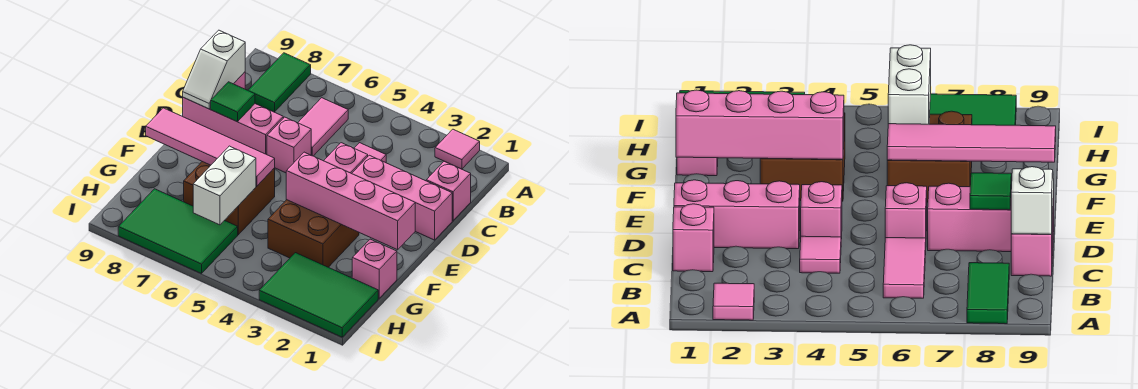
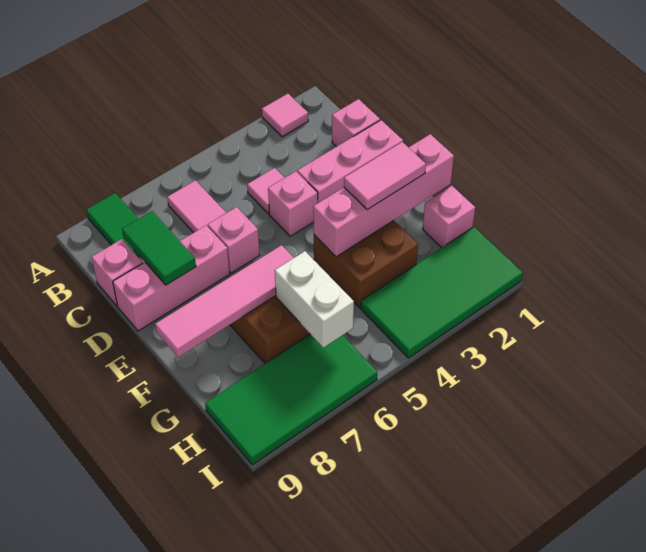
white 1x2 slope [183,30,245,109] -> none
green 1x1 tile [211,82,255,122] -> green 1x2 tile [122,211,196,285]
none -> pink 1x2 tile [344,142,426,210]
green 2x3 tile [259,253,378,337] -> green 2x4 tile [361,227,523,358]
green 2x3 tile [118,189,238,274] -> green 2x4 tile [205,334,377,465]

